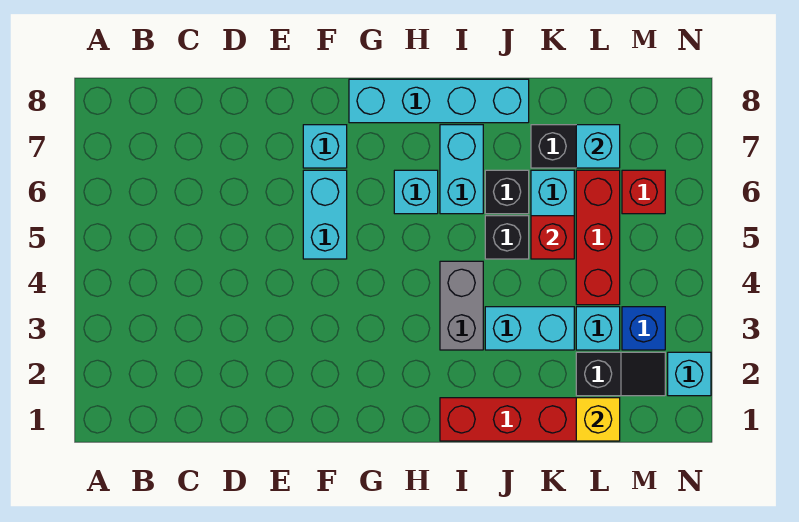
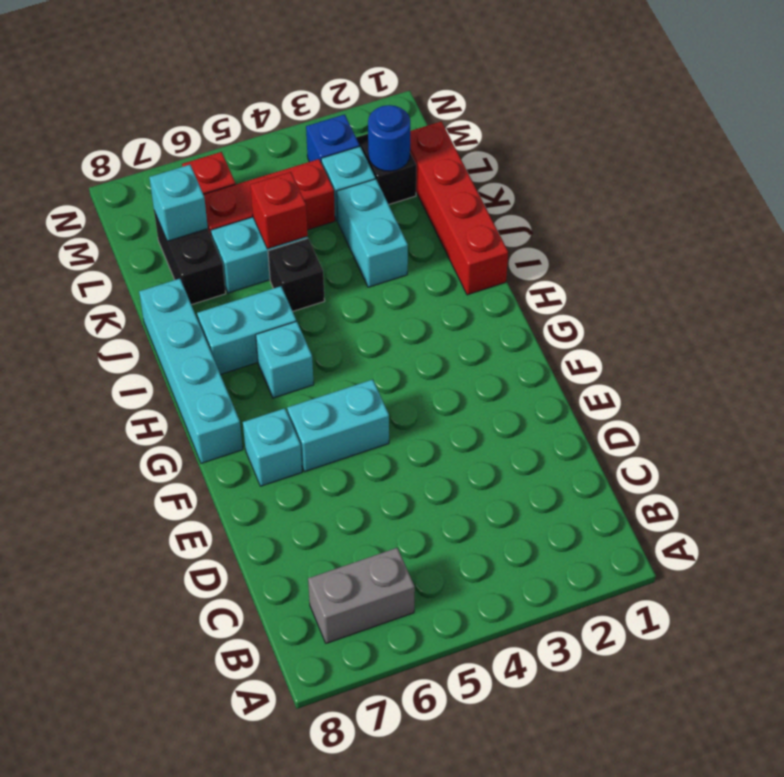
grey 1x2 brick [440,261,483,350] -> grey 1x2 brick moved to [308,548,415,643]
black 1x1 brick [485,170,529,214] -> none
yellow 1x1 brick [576,398,620,441] -> none
none -> blue 1x1 round brick [368,105,410,171]
cyan 1x1 brick [668,352,711,396] -> none

